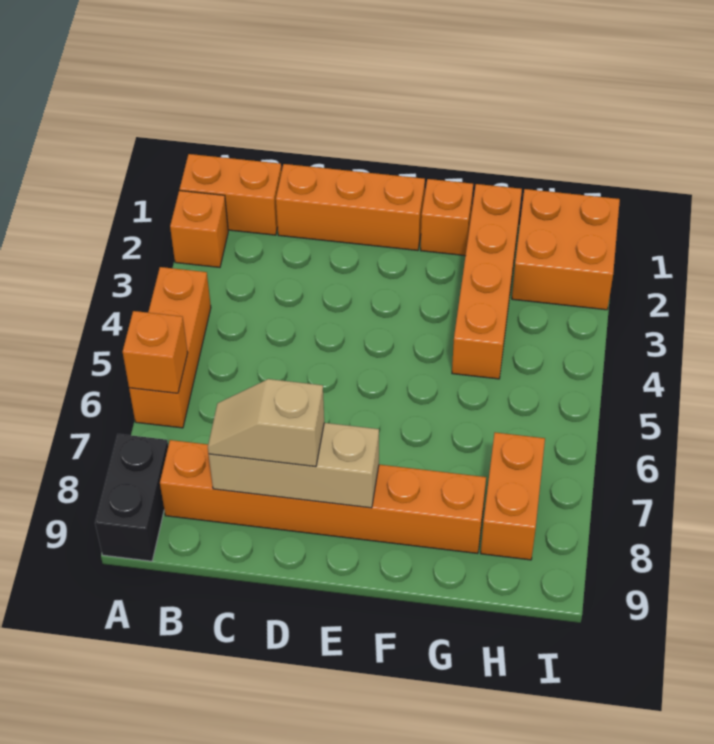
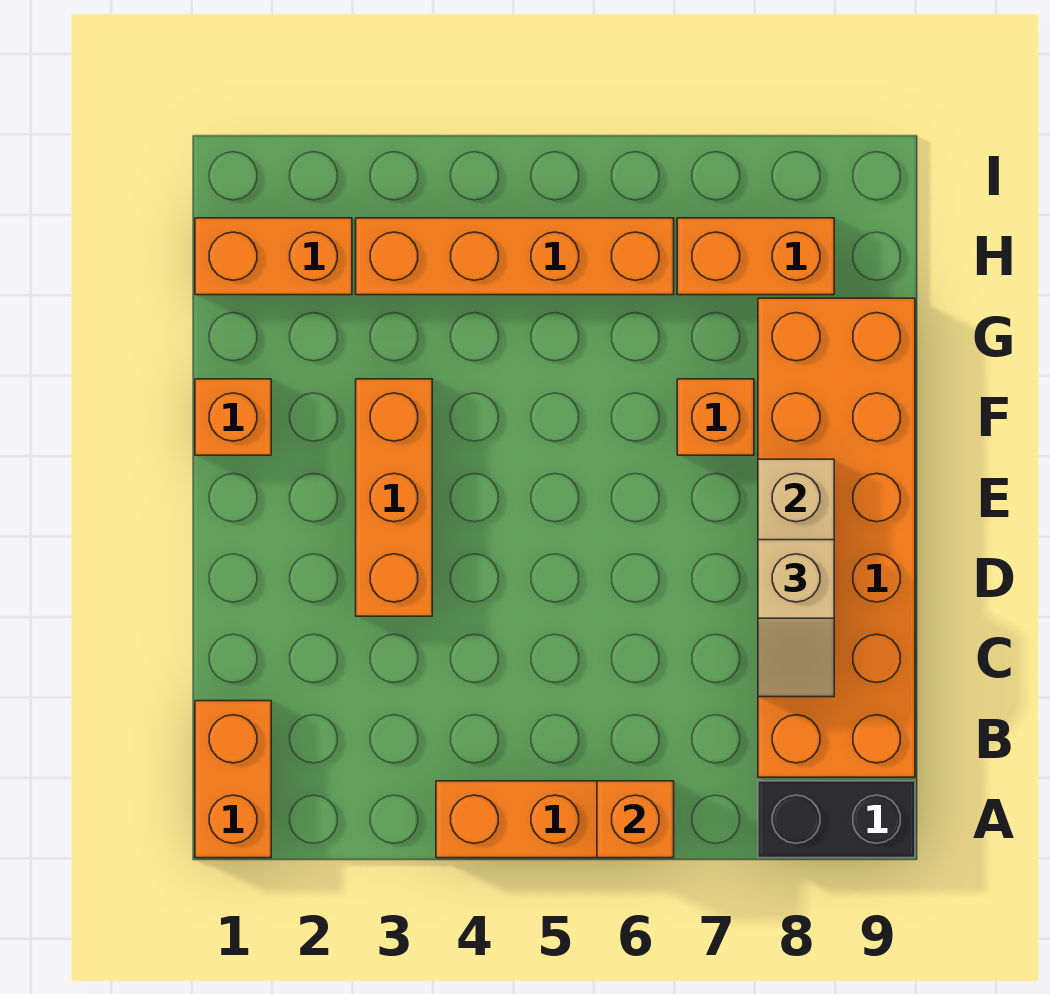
orange 1x1 brick [170,191,228,267] -> orange 1x1 brick moved to [677,379,754,455]
orange 1x6 brick [160,440,486,554] -> orange 2x6 brick [758,298,915,777]
orange 1x3 brick [276,164,425,250] -> orange 1x3 brick moved to [356,379,432,616]
orange 1x4 brick [452,184,522,379] -> orange 1x4 brick moved to [356,218,674,295]
orange 2x2 brick [512,189,620,310] -> orange 1x2 brick [195,218,352,295]

